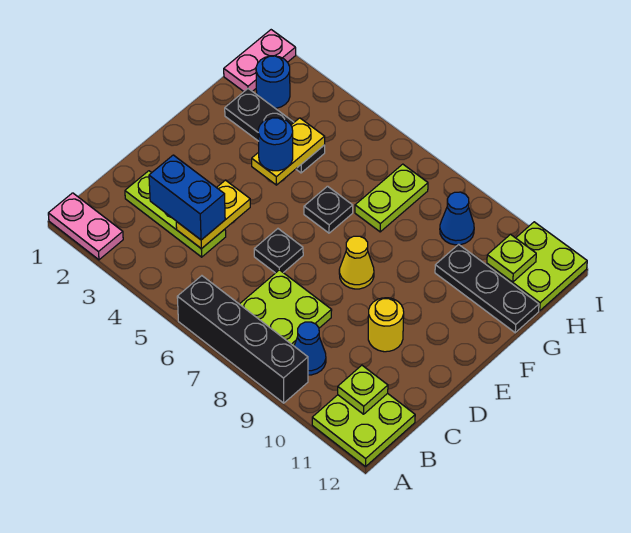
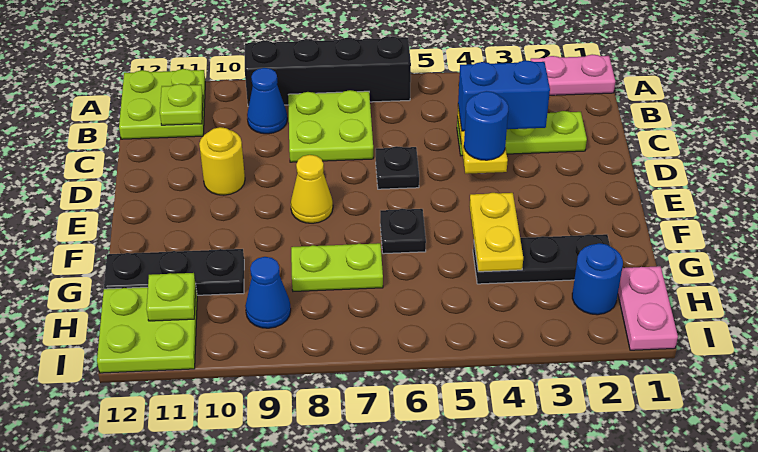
blue 1x1 round brick [258,118,293,171] -> blue 1x1 round brick moved to [464,91,509,160]
lime 1x2 plate [355,164,428,232] -> lime 1x2 plate turned to [291,243,383,291]

